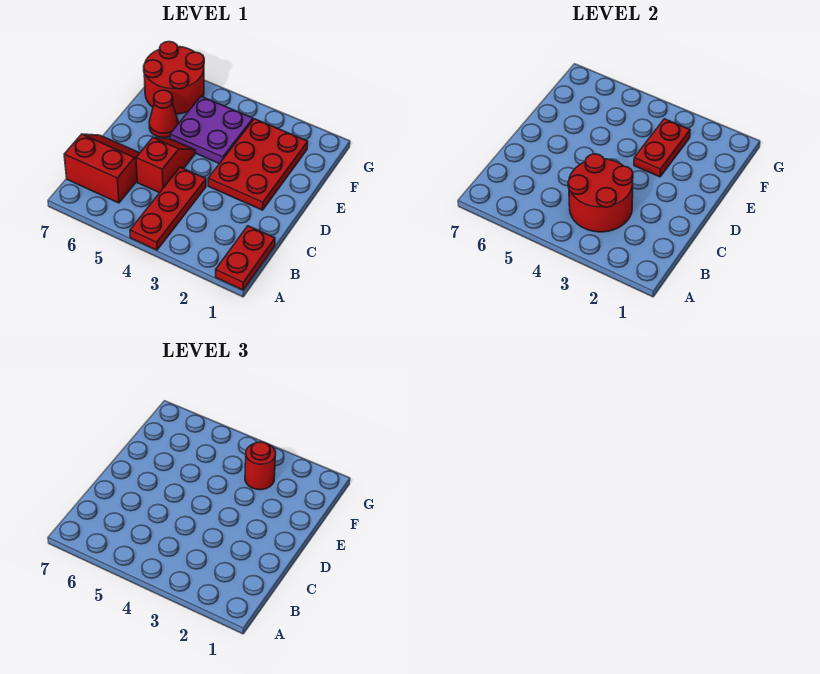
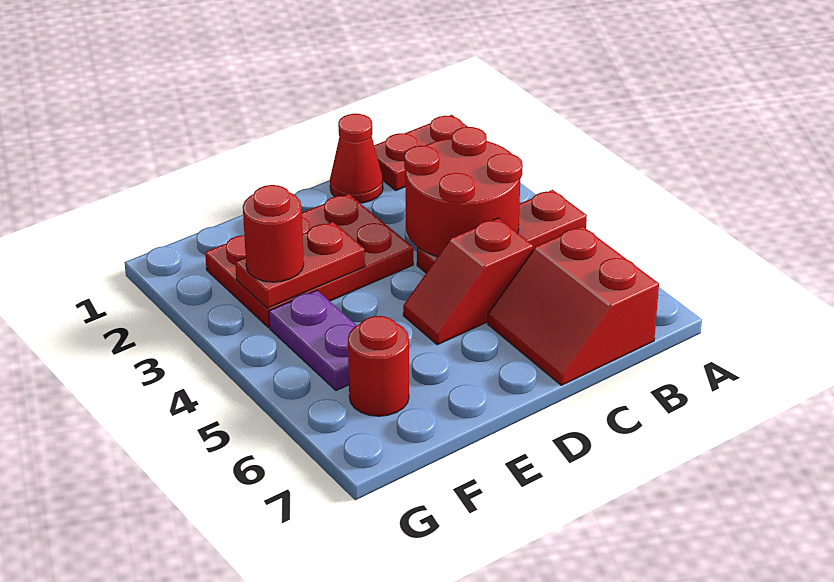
purple 2x2 plate [170,96,253,164] -> purple 1x2 plate [269,290,357,391]
red 1x1 cone [149,90,179,138] -> red 1x1 cone moved to [330,114,383,203]
red 2x2 round brick [144,42,204,114] -> red 1x1 round brick [348,316,409,416]

